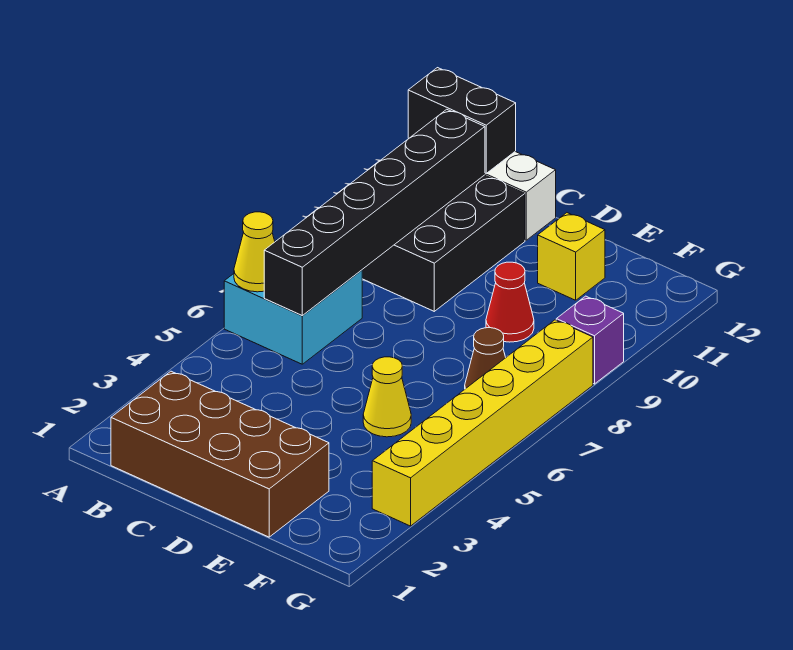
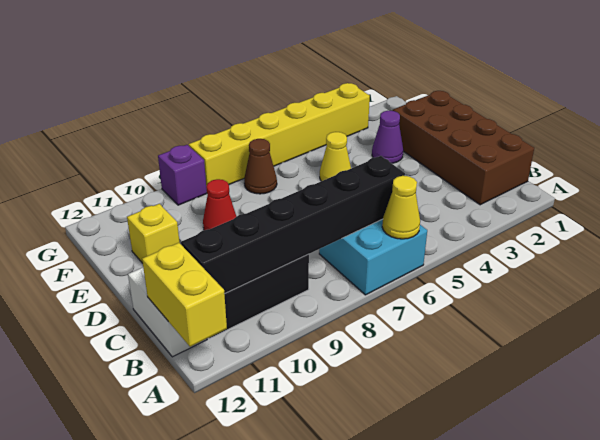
black 1x2 brick [408,68,516,173] -> yellow 1x2 brick [142,243,227,347]
none -> purple 1x1 cone [372,111,403,163]

